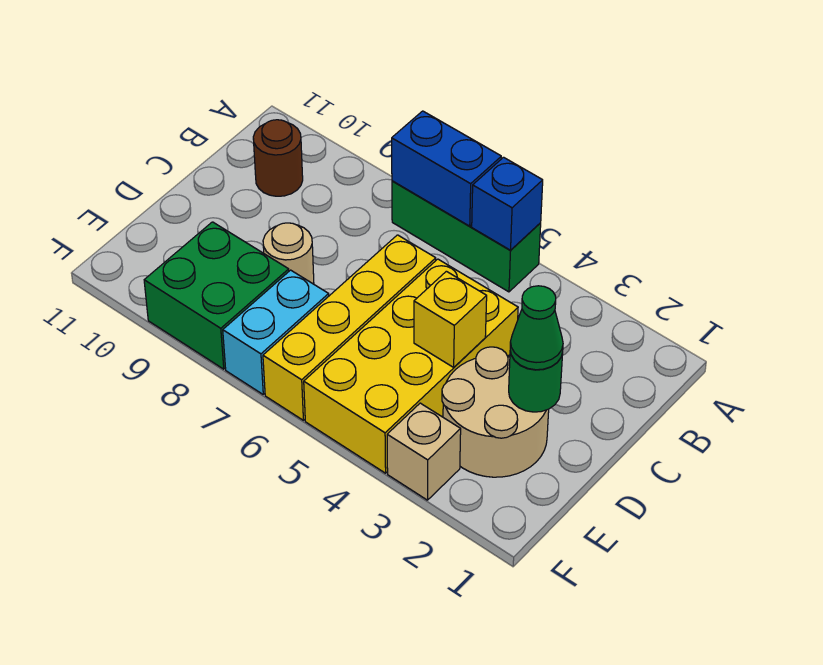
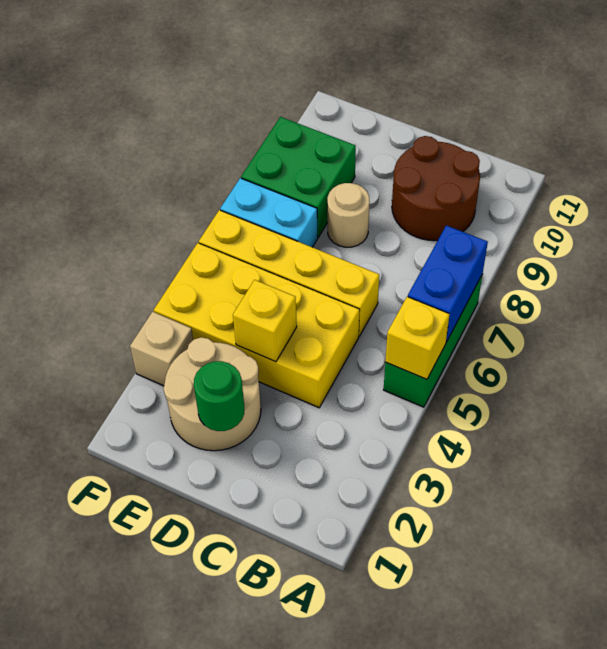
blue 1x1 brick [472,157,543,250] -> yellow 1x1 brick [385,297,450,379]
brown 1x1 round brick [253,120,303,196] -> brown 2x2 round brick [392,136,480,241]
green 1x1 cone [510,286,563,370] -> none

